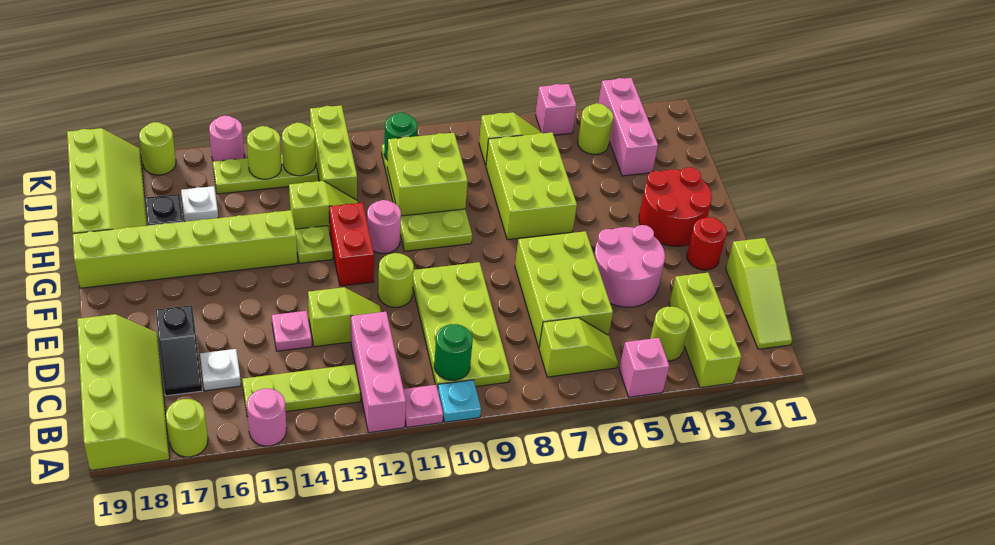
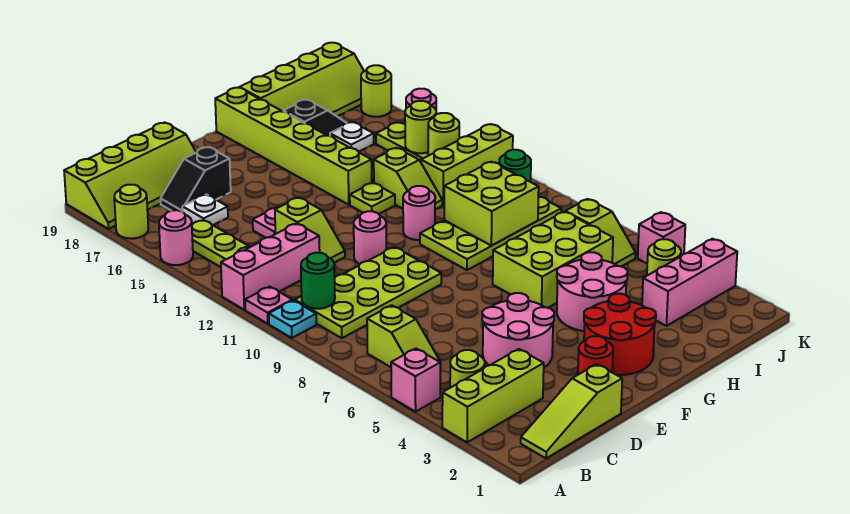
lime 2x3 brick [515,231,613,347] -> none
lime 1x1 round brick [378,253,414,307] -> pink 1x1 round brick [354,211,386,264]
red 1x2 brick [329,203,374,286] -> none
none -> pink 2x2 round brick [557,252,628,331]

